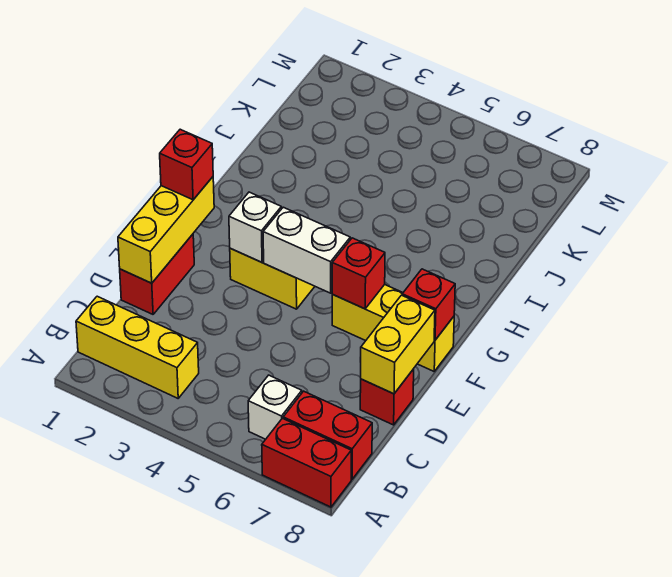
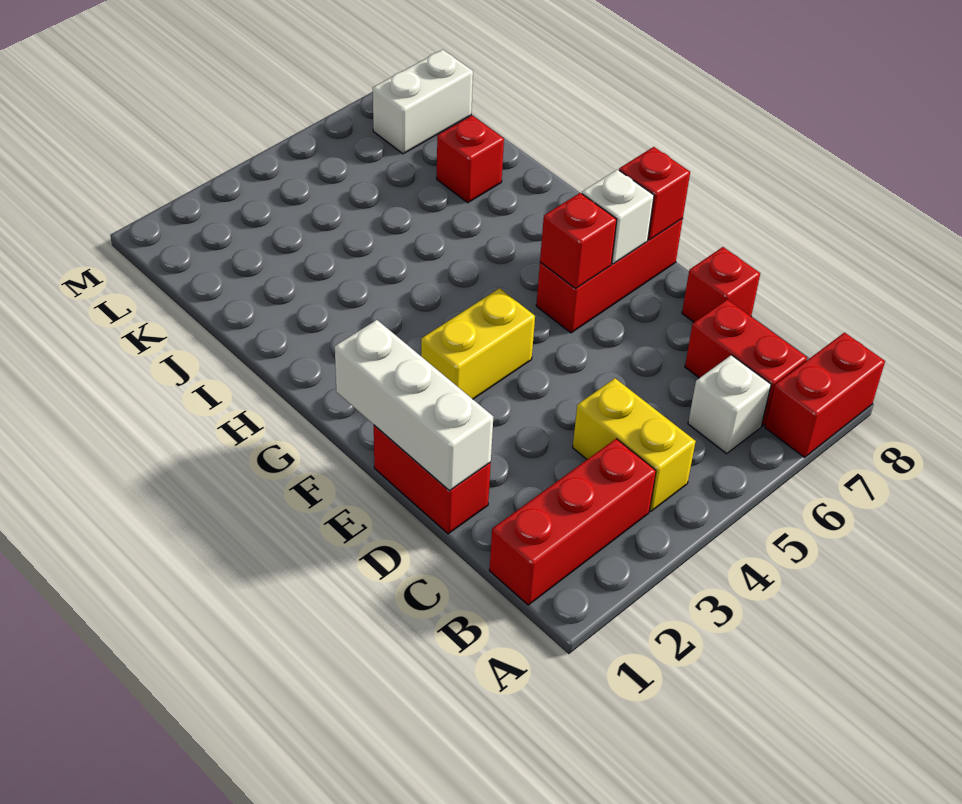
yellow 1x3 brick [76,296,199,398] -> red 1x3 brick [489,439,656,605]
red 1x2 brick [283,391,372,479] -> red 1x2 brick turned to [685,300,807,426]
yellow 1x3 brick [118,177,214,283] -> white 1x3 brick [335,320,493,491]
yellow 1x2 brick [361,295,435,394] -> yellow 1x2 brick moved to [573,378,696,512]
red 1x1 brick [160,129,213,200] -> red 1x1 brick moved to [437,116,504,203]
white 1x1 brick [229,192,281,262] -> white 1x1 brick moved to [582,170,654,264]
white 1x2 brick [263,207,350,293] -> white 1x2 brick moved to [373,50,473,154]
yellow 1x3 brick [332,285,454,371] -> red 1x3 brick [536,219,683,333]

